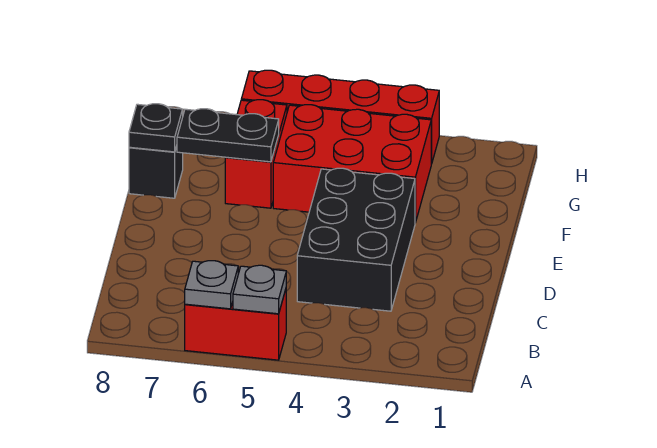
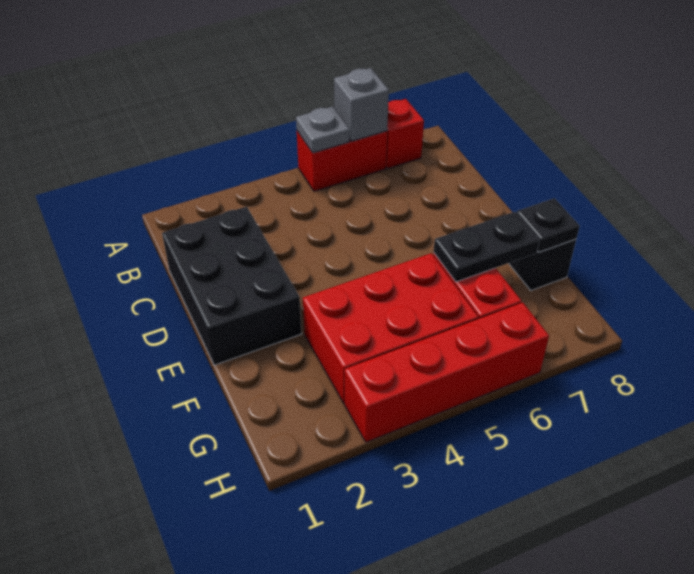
grey 1x1 plate [185,261,238,309] -> grey 1x1 brick [334,68,389,141]
none -> red 1x1 brick [386,99,424,169]
black 2x3 brick [297,168,415,311] -> black 2x3 brick moved to [162,207,302,365]

